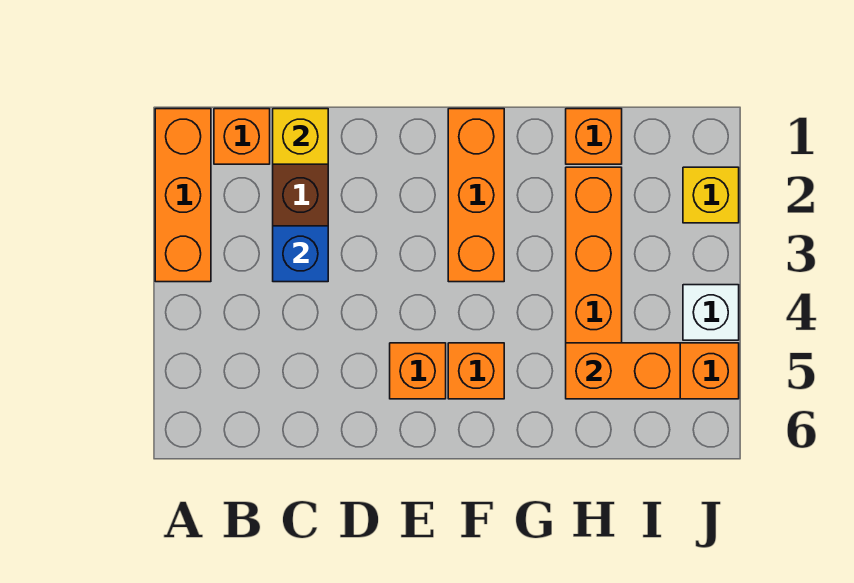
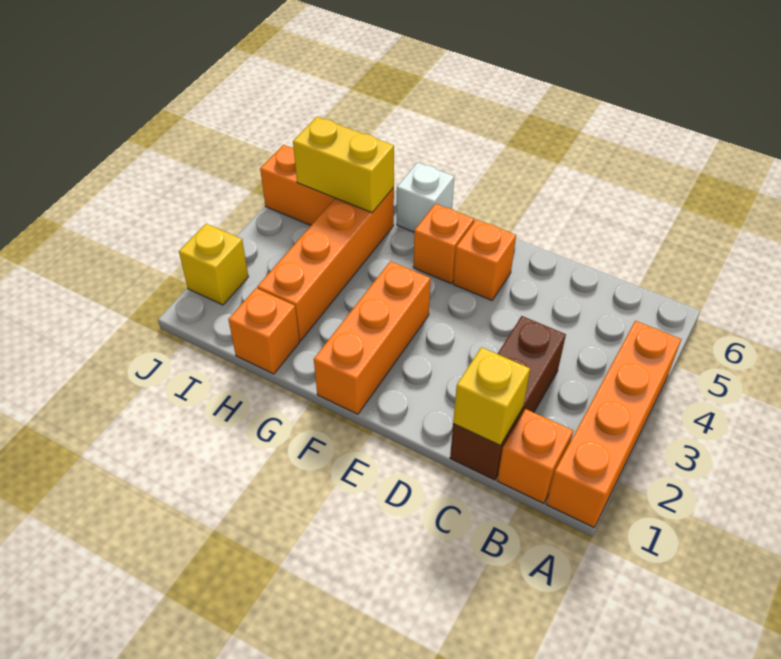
orange 1x3 brick [155,109,211,282] -> orange 1x4 brick [546,321,681,527]
blue 1x1 brick [273,226,328,282] -> none
orange 1x2 brick [566,343,680,399] -> yellow 1x2 brick [293,117,394,213]
white 1x1 brick [683,285,739,340] -> white 1x1 brick moved to [397,162,454,232]

